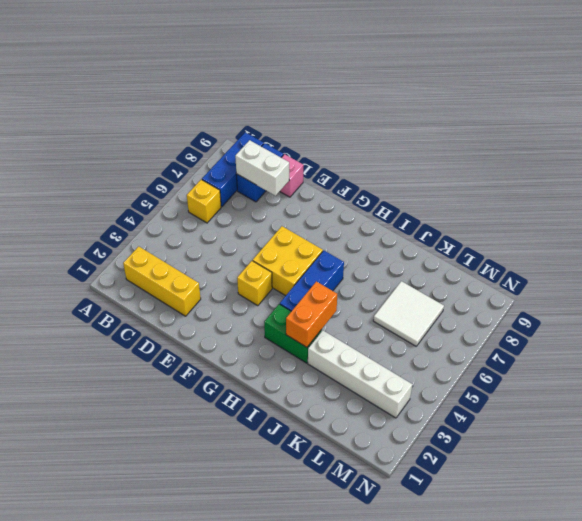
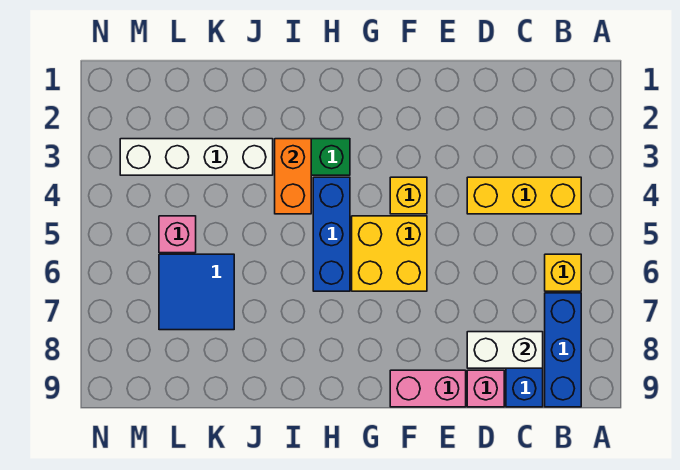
yellow 1x3 brick [123,246,201,316] -> yellow 1x3 brick moved to [467,177,581,214]
none -> pink 1x2 brick [390,370,466,407]
white 2x2 tile [373,281,444,346] -> blue 2x2 tile [159,254,234,330]
none -> pink 1x1 brick [159,216,196,253]

